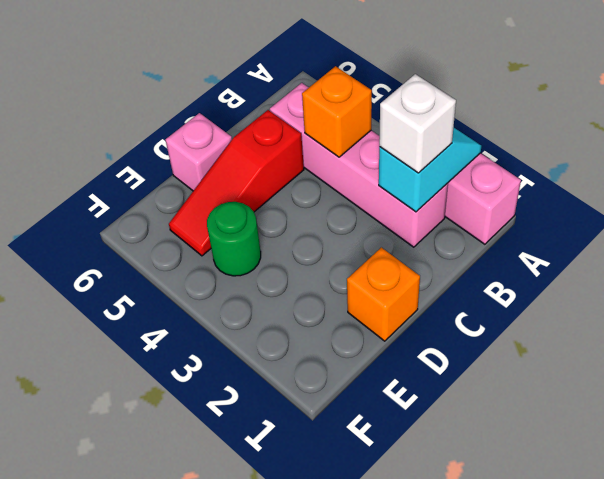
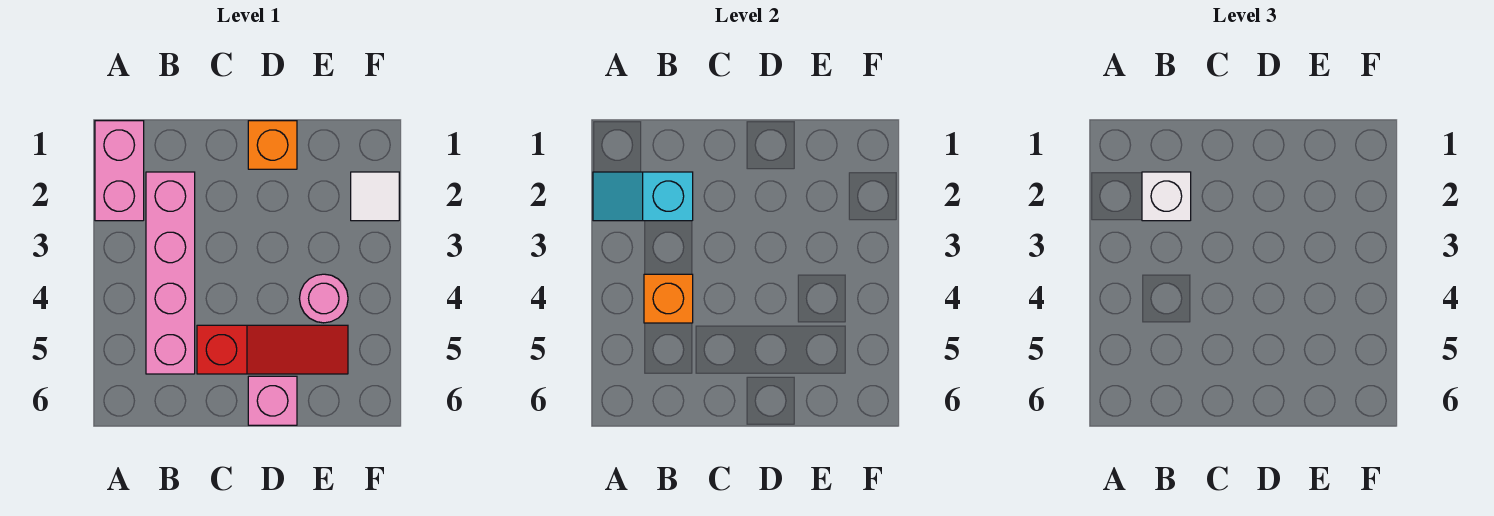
green 1x1 round brick [207,202,261,276] -> pink 1x1 round brick [299,274,348,323]
none -> white 1x1 tile [351,172,399,221]

